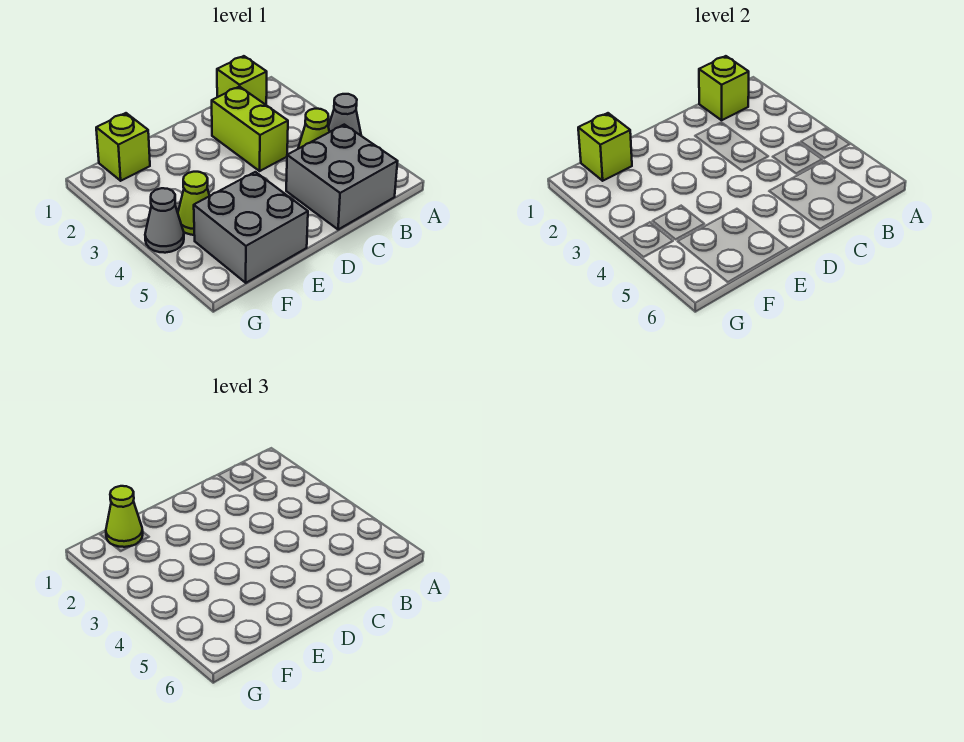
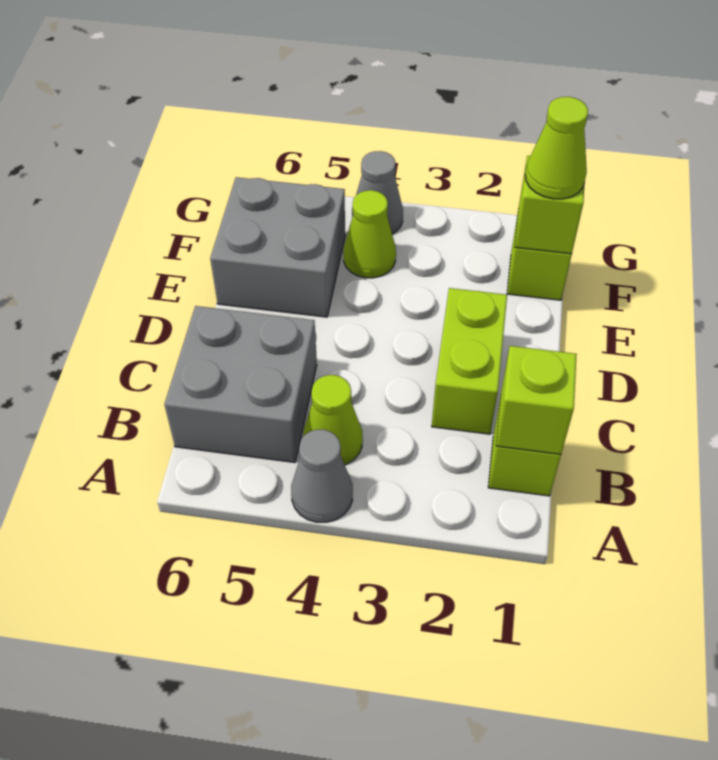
lime 1x2 brick [212,86,288,171] -> lime 1x2 brick turned to [432,288,507,434]

